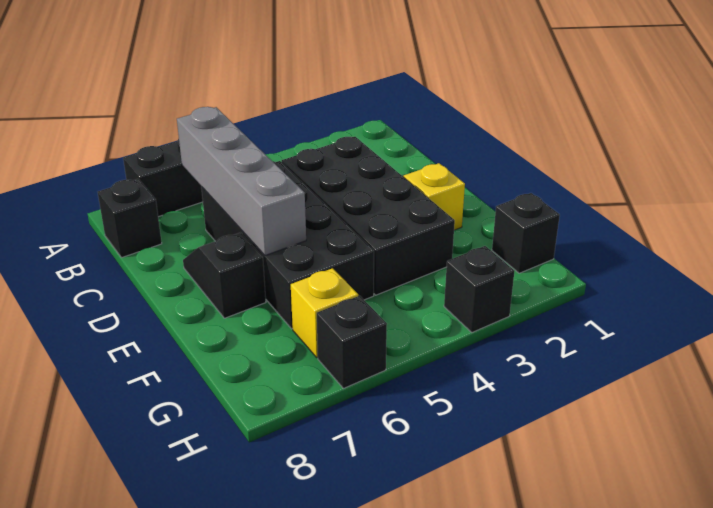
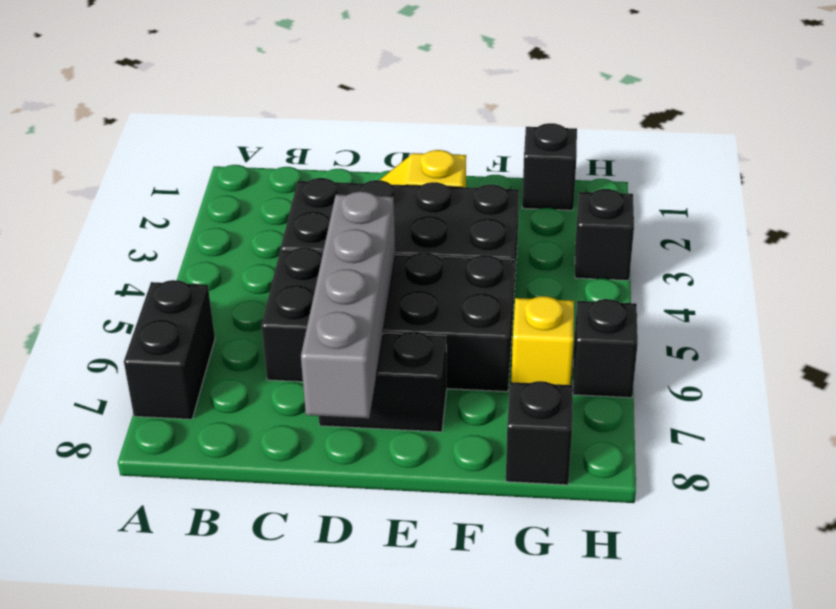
grey 1x4 brick [177,107,306,256] -> grey 1x4 brick turned to [301,191,395,418]
black 1x1 brick [98,179,162,258] -> black 1x1 brick moved to [506,381,573,485]

